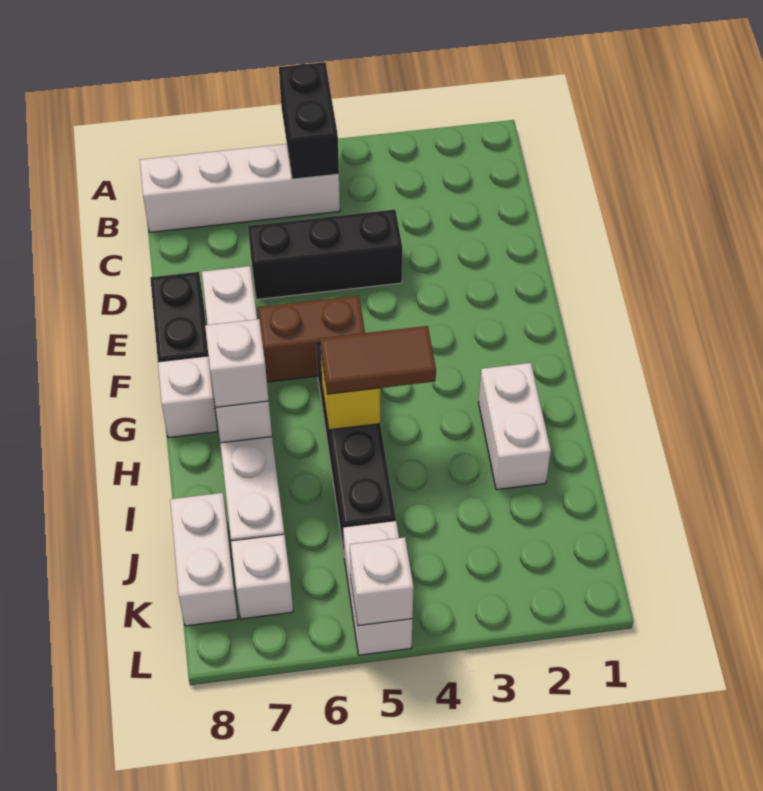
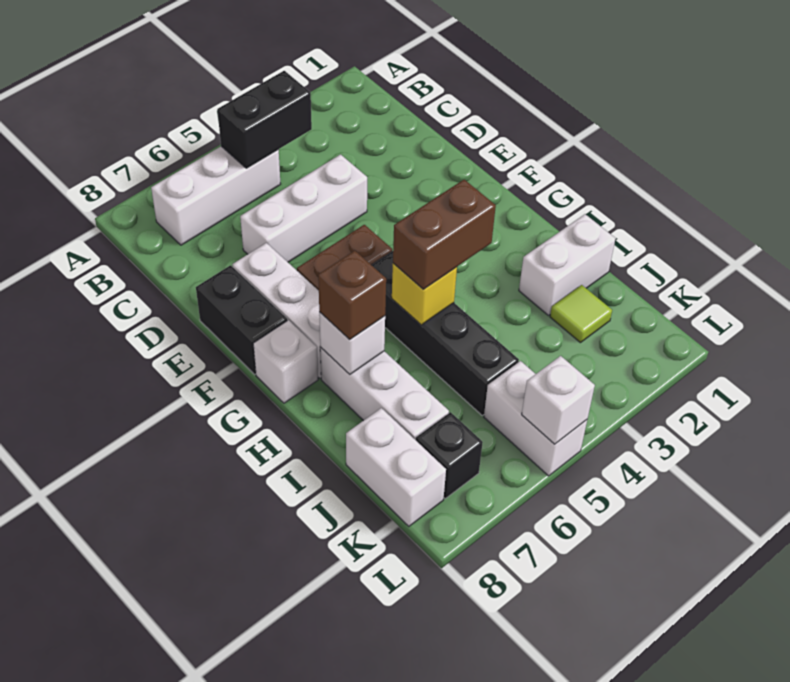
black 1x2 brick [279,62,339,179] -> black 1x2 brick turned to [217,71,312,168]
white 1x4 brick [140,144,340,232] -> white 1x3 brick [151,146,280,245]
black 1x3 brick [248,210,402,300] -> white 1x3 brick [240,155,367,262]
white 1x2 brick [479,363,551,490] -> white 1x2 brick turned to [519,214,615,316]
brown 1x2 tile [320,326,436,394] -> brown 1x2 brick [393,180,496,289]
white 1x1 brick [205,319,269,407] -> brown 1x1 brick [318,251,386,339]
none -> lime 1x1 tile [550,285,612,343]
white 1x1 brick [231,534,293,619] -> black 1x1 brick [416,412,483,499]

